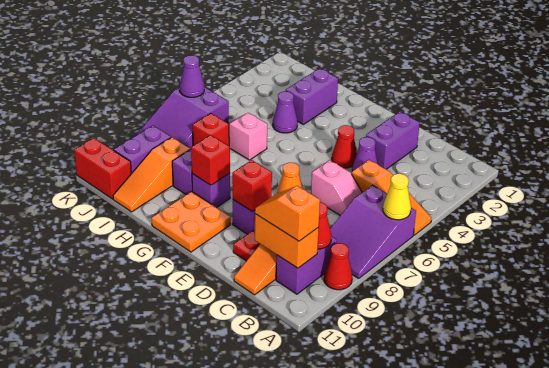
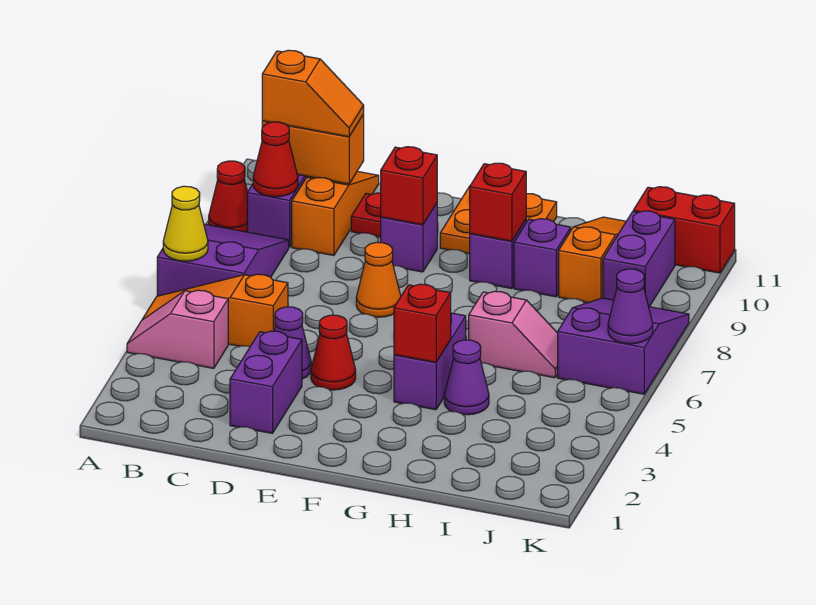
pink 1x2 slope [311,160,362,216] -> pink 1x2 slope moved to [127,290,228,368]
purple 1x2 brick [286,68,338,124] -> purple 1x2 brick moved to [394,313,466,410]
red 1x1 brick [193,113,229,146] -> red 1x1 brick moved to [394,284,451,362]

